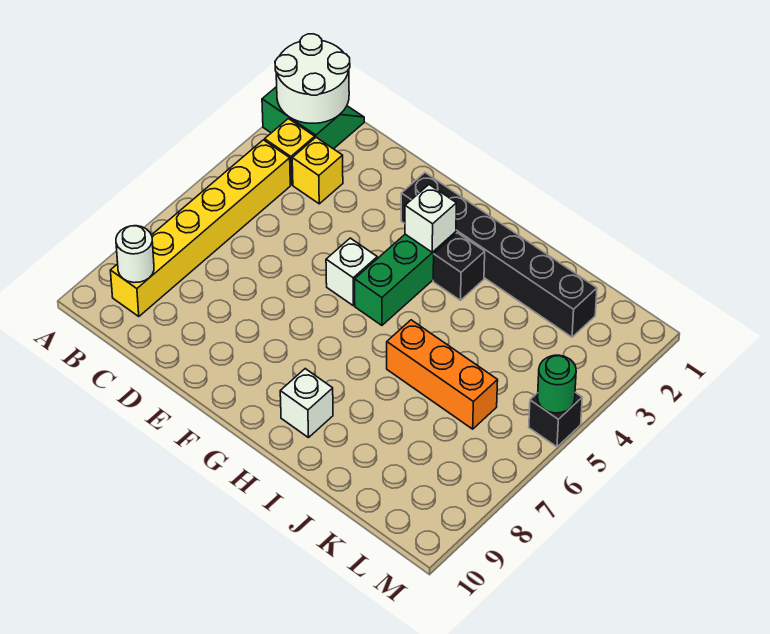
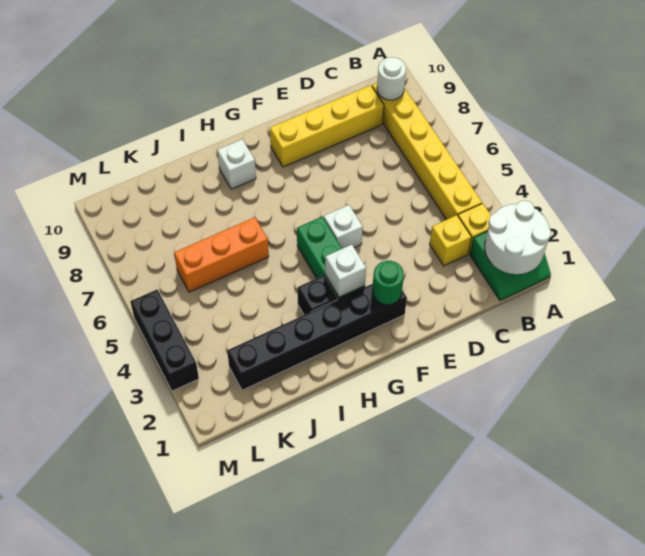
none -> yellow 1x4 brick [270,85,384,167]
black 1x1 brick [529,392,582,447] -> black 1x3 brick [130,290,199,391]
green 1x1 round brick [538,355,576,413] -> green 1x1 round brick moved to [372,261,404,305]

